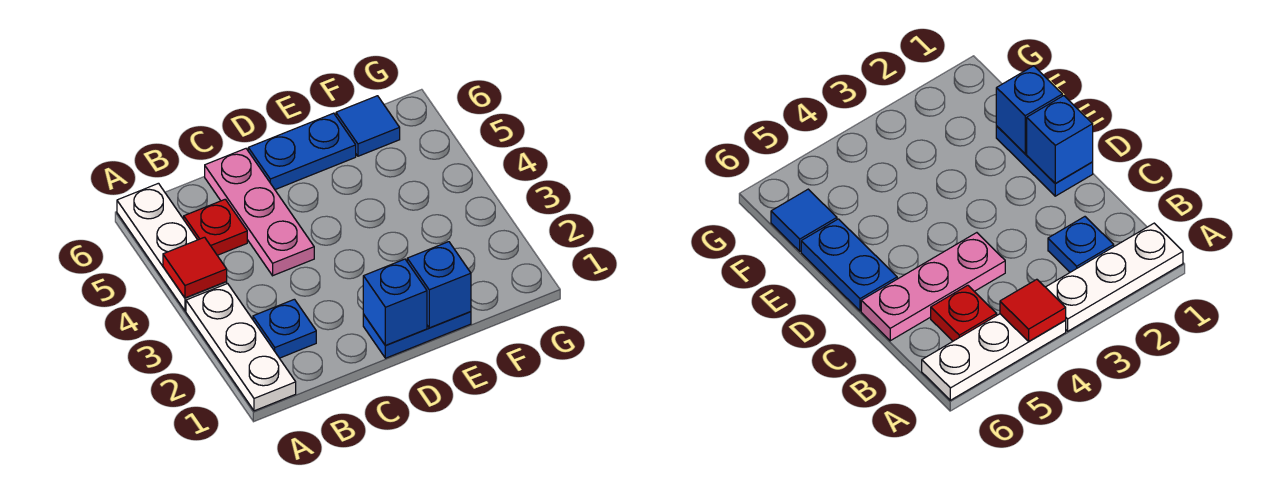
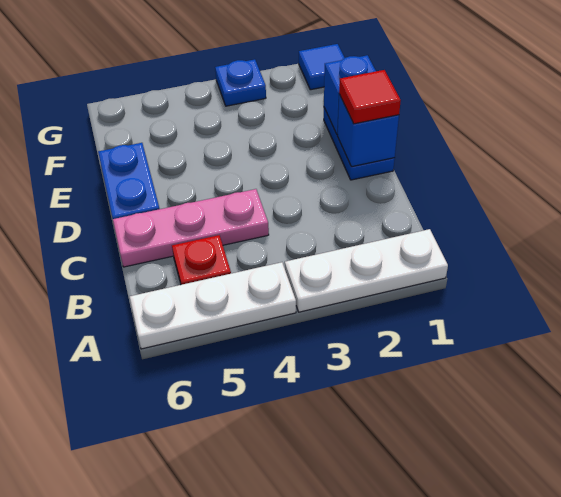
red 1x1 tile [163,237,227,298] -> red 1x1 tile moved to [339,70,401,124]
blue 1x1 plate [253,299,316,358] -> blue 1x1 plate moved to [215,59,266,106]
blue 1x1 tile [336,96,400,156] -> blue 1x1 tile moved to [299,44,345,90]

